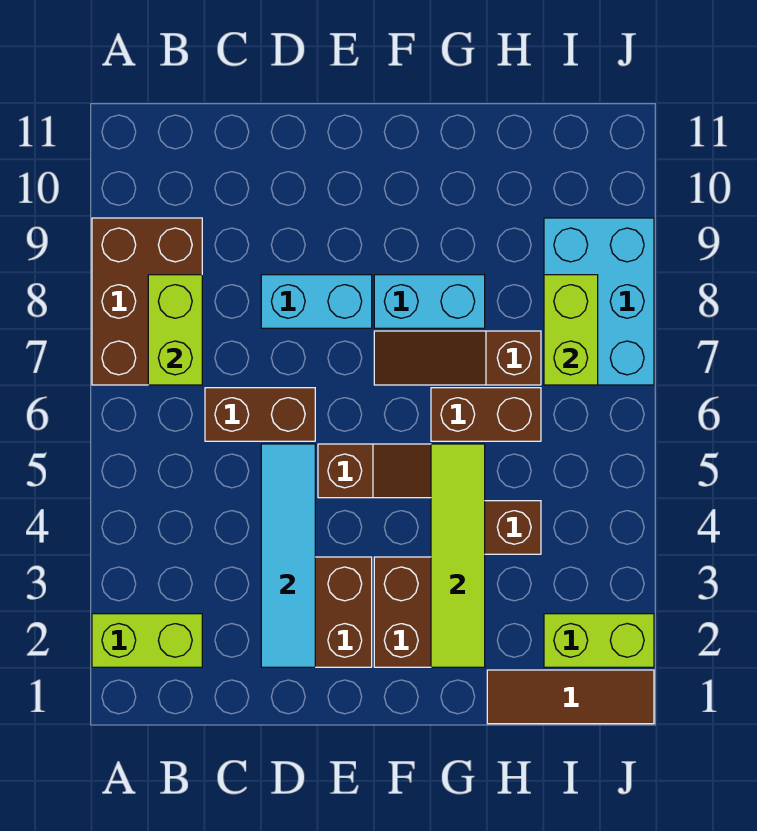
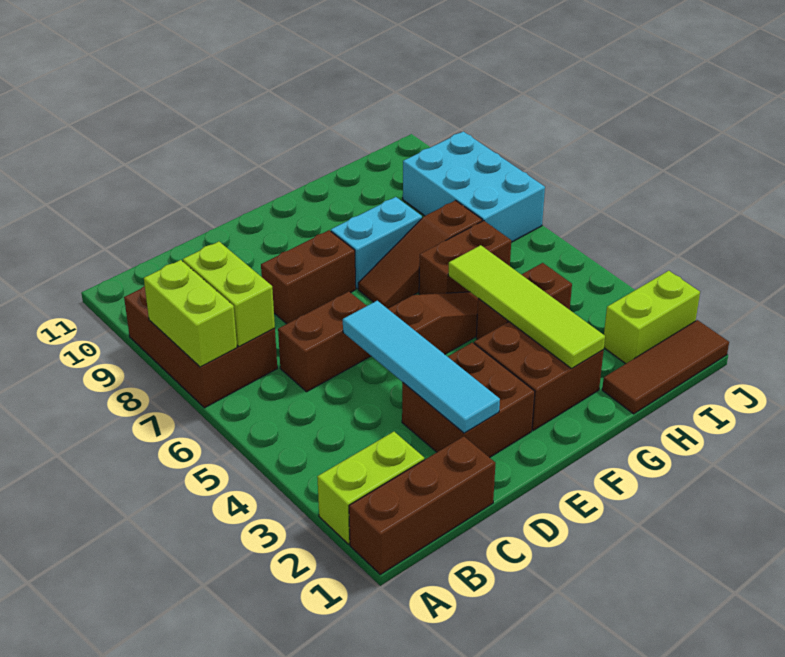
none -> brown 1x3 brick [349,436,495,574]
cyan 1x2 brick [261,275,372,328] -> brown 1x2 brick [261,230,356,324]
lime 1x2 brick [544,275,598,385] -> lime 1x2 brick moved to [144,260,237,367]

